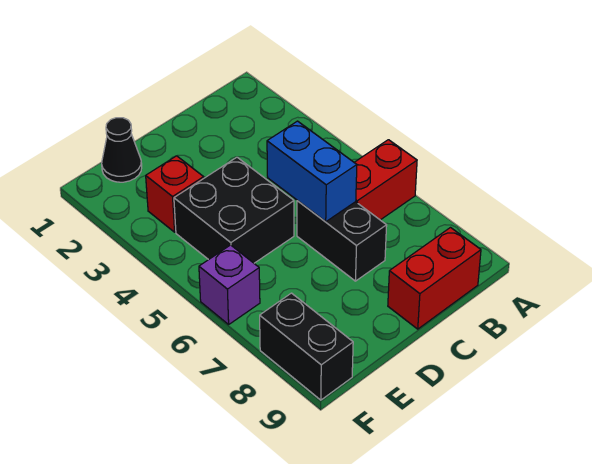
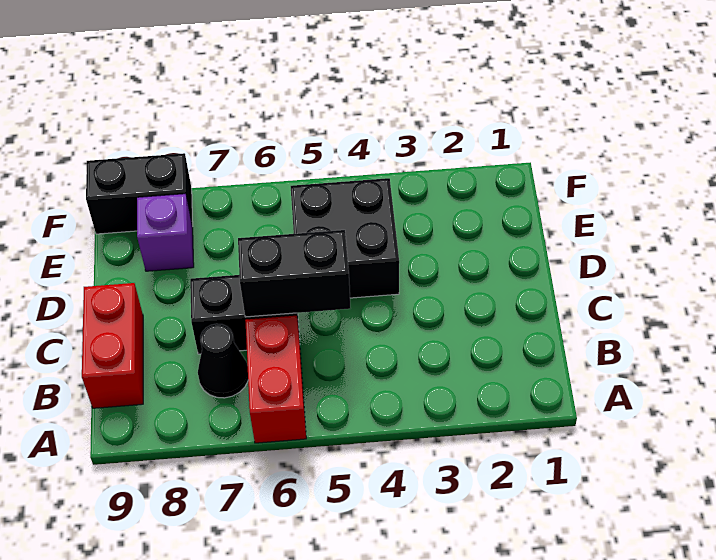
blue 1x2 brick [267,121,357,222] -> black 1x2 brick [238,230,350,317]
black 1x1 cone [102,118,142,182] -> black 1x1 cone moved to [198,324,248,398]
red 1x1 brick [146,156,204,232] -> none
purple 1x1 brick [199,245,260,324] -> purple 1x1 brick moved to [137,194,194,271]

